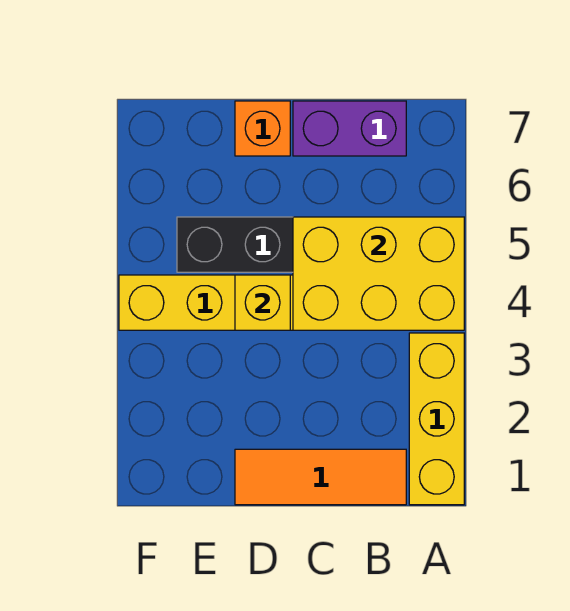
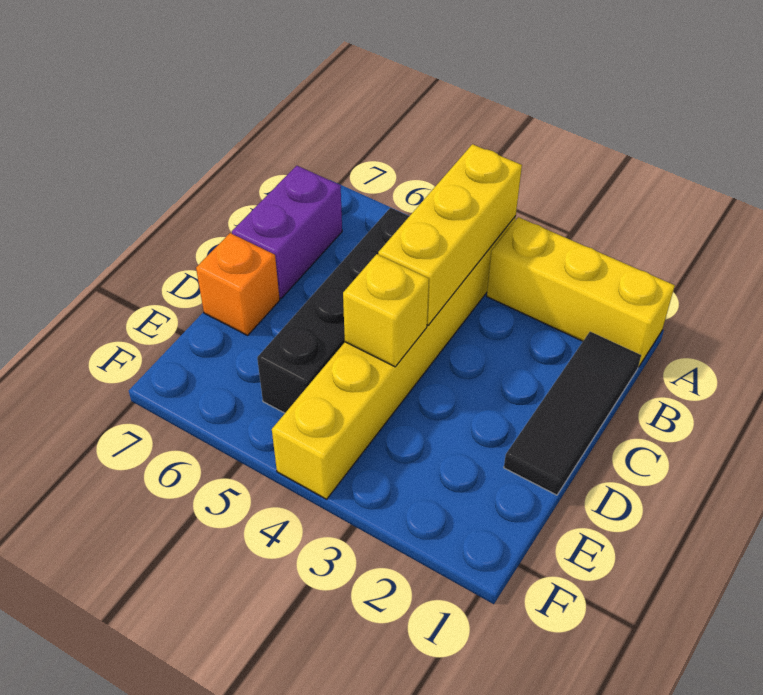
yellow 2x3 brick [293,217,464,330] -> yellow 1x3 brick [378,144,522,325]
orange 1x3 tile [235,449,406,505] -> black 1x3 tile [504,332,641,495]

